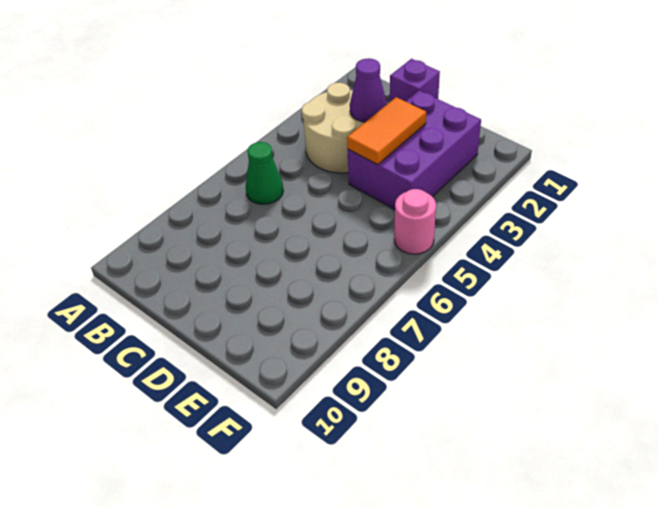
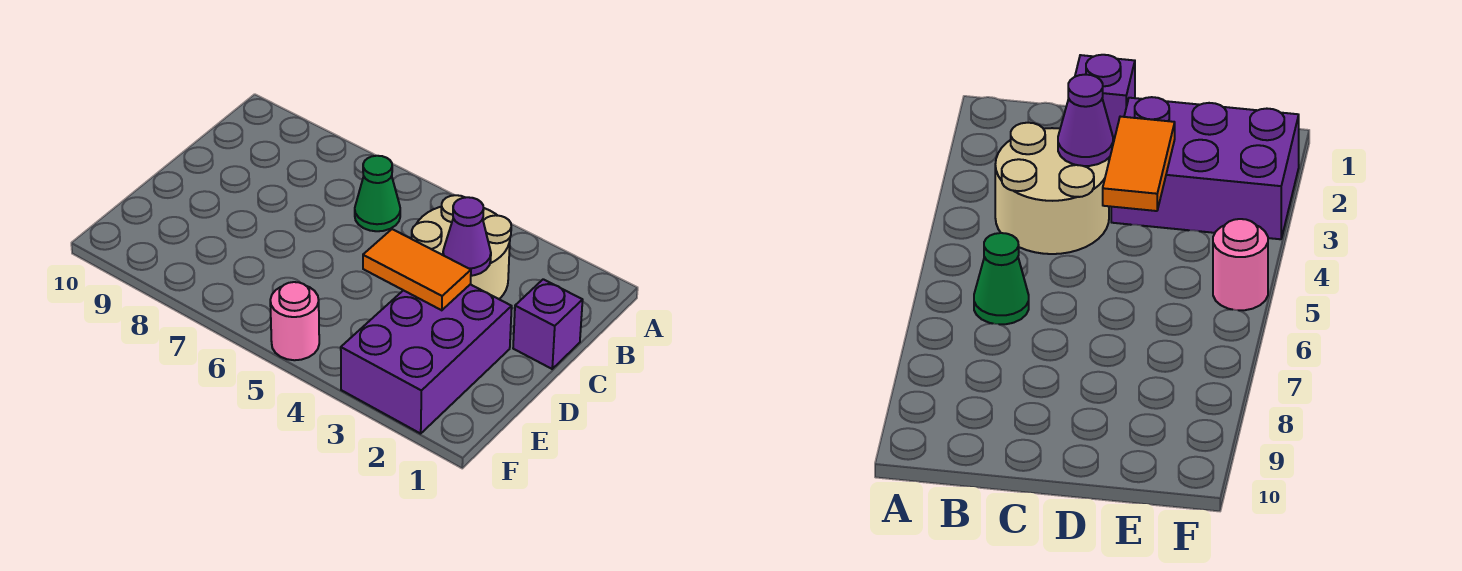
purple 2x3 brick [348,91,481,209] -> purple 2x3 brick turned to [341,284,512,434]

